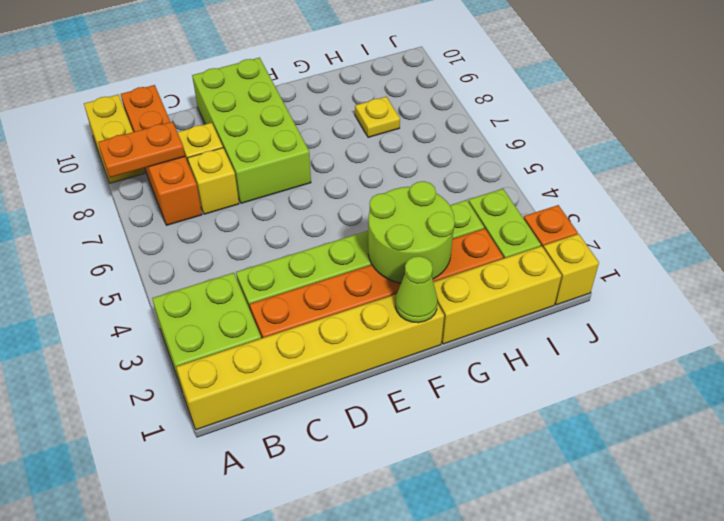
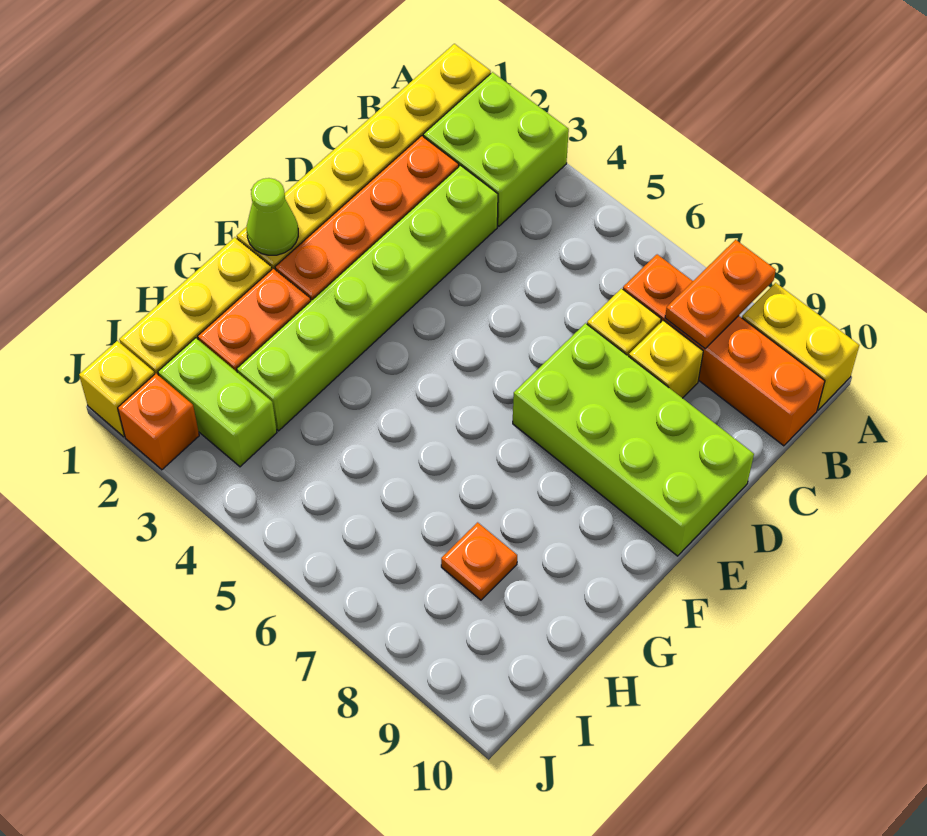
lime 2x2 round brick [368,181,455,283] -> none
yellow 1x1 plate [355,97,400,138] -> orange 1x1 plate [441,522,517,600]

